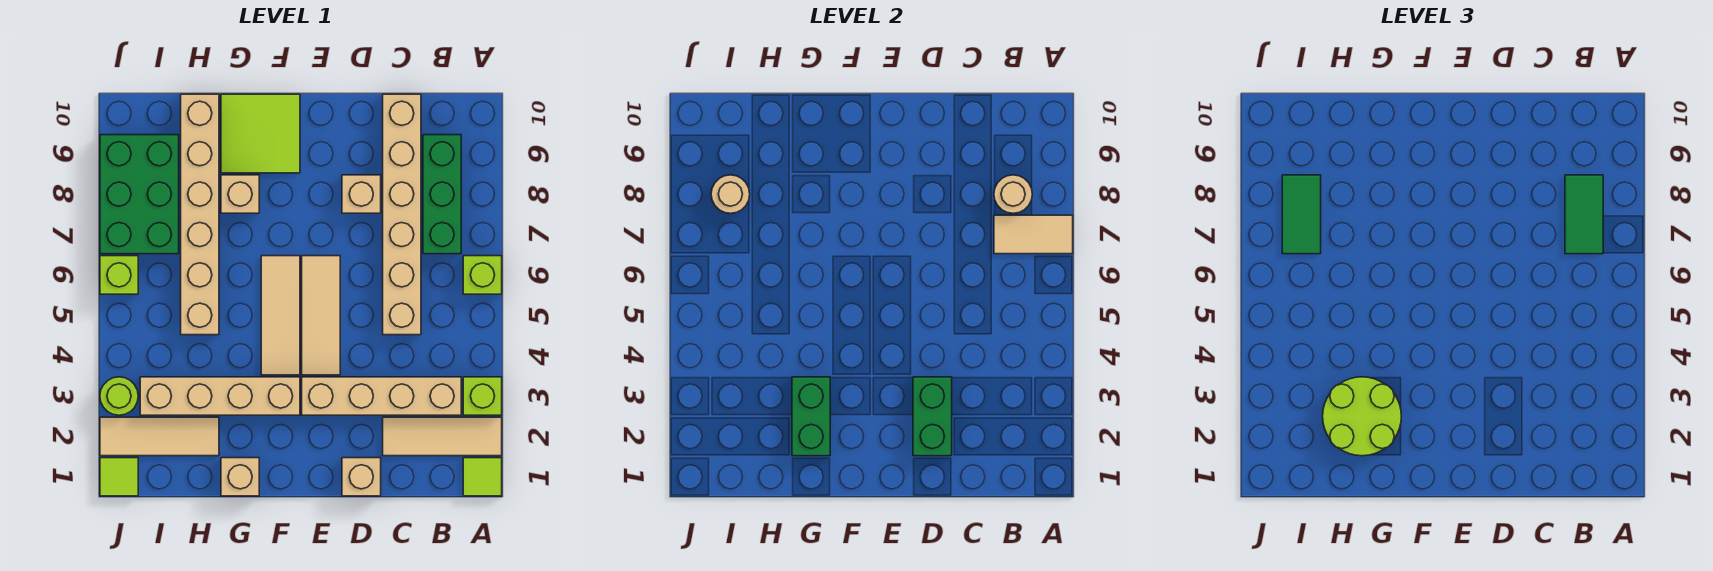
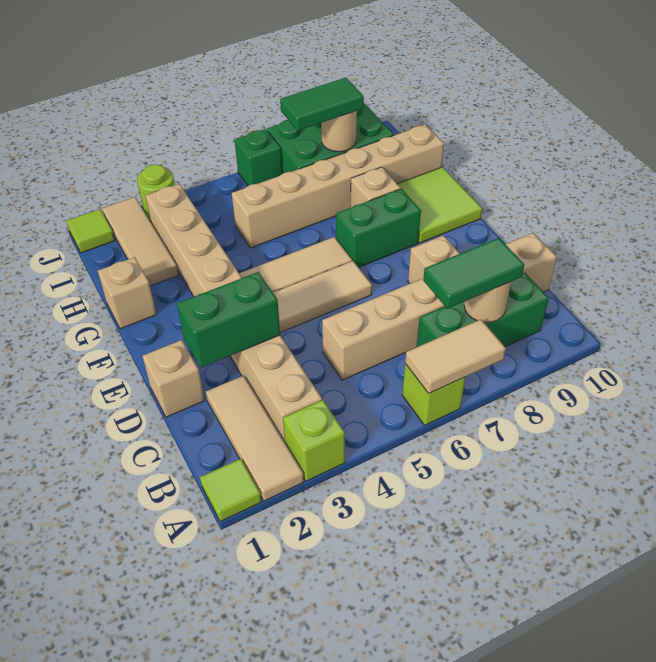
tan 1x2 tile [994,215,1073,254] -> tan 1x2 tile turned to [405,319,506,394]
green 1x2 brick [792,377,830,456] -> green 1x2 brick moved to [336,189,421,267]
lime 2x2 round brick [1323,377,1401,456] -> none
lime 1x1 brick [100,256,138,294] -> green 1x1 brick [235,129,282,186]

